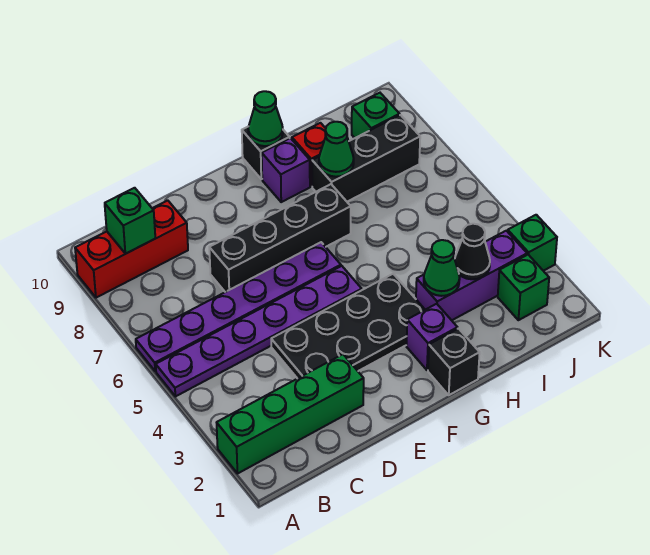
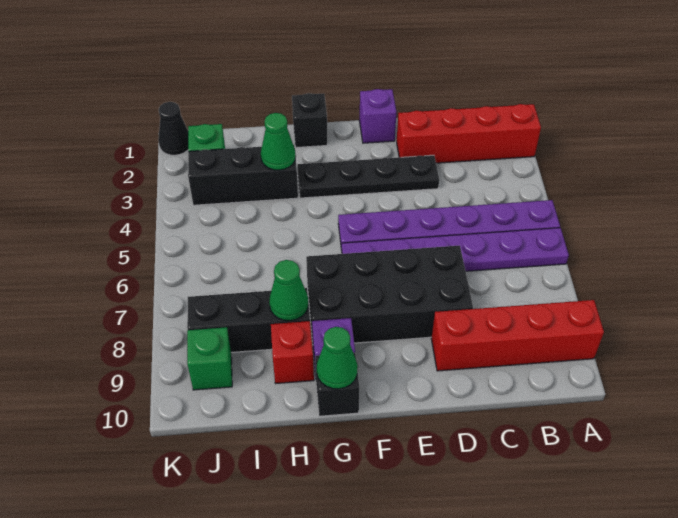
green 1x4 brick [217,354,364,473] -> red 1x4 brick [397,104,541,163]
red 1x3 brick [75,200,188,298] -> red 1x4 brick [431,300,604,371]
green 1x1 brick [105,188,155,254] -> none
black 2x4 plate [271,274,425,379] -> black 1x4 plate [297,155,439,198]
black 1x4 brick [209,184,351,292] -> black 2x4 brick [306,245,473,343]
purple 1x1 brick [406,304,458,370] -> purple 1x1 brick moved to [359,89,396,143]
purple 1x3 brick [416,231,527,320] -> black 1x3 brick [188,145,298,205]
black 1x1 cone [455,224,490,279] -> black 1x1 cone moved to [158,102,188,155]
green 1x1 brick [508,215,557,271] -> none

